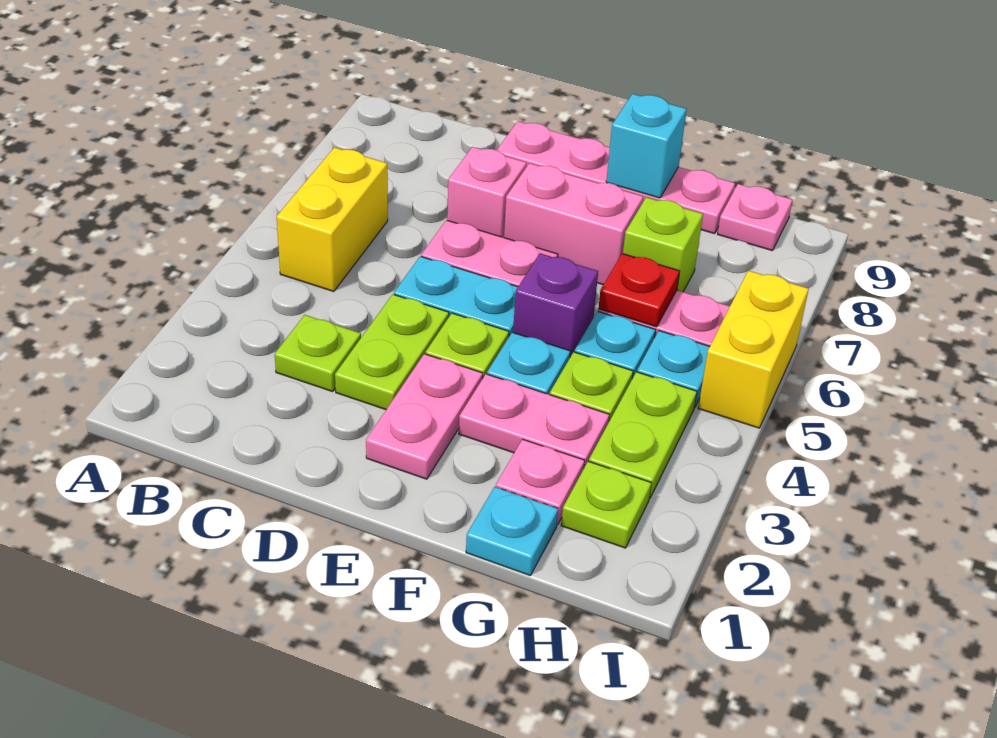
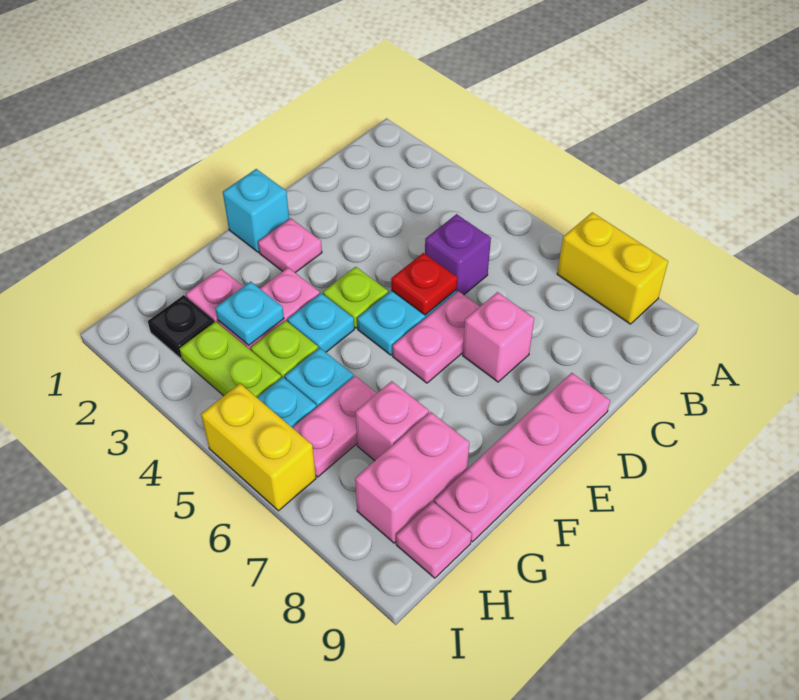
yellow 1x2 brick [277,147,388,292] -> yellow 1x2 brick moved to [557,212,668,324]
lime 1x1 plate [275,315,361,392] -> none
lime 1x2 plate [335,294,449,410] -> none
pink 1x2 plate [366,354,483,479] -> pink 1x1 plate [258,218,322,273]
pink 1x2 brick [504,163,643,285] -> pink 1x2 brick moved to [355,412,469,543]
purple 1x1 brick [513,253,598,357] -> purple 1x1 brick moved to [425,214,491,295]
cyan 1x1 brick [606,94,687,198] -> cyan 1x1 brick moved to [223,169,289,252]
cyan 1x1 plate [466,487,558,575] -> cyan 1x1 plate moved to [215,281,284,345]
red 1x1 plate [598,254,680,327] -> red 1x1 plate moved to [391,253,457,315]
lime 1x1 brick [623,197,703,292] -> pink 1x1 brick [356,381,429,461]
lime 1x1 plate [561,461,651,548] -> black 1x1 plate [148,295,214,358]

